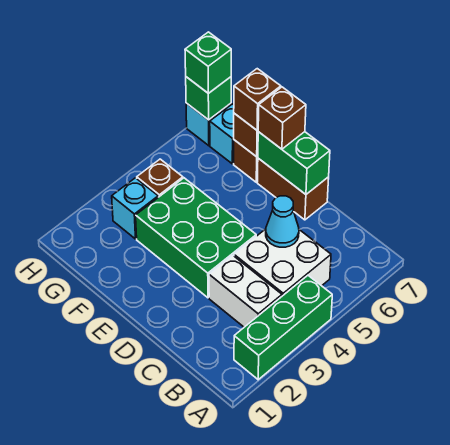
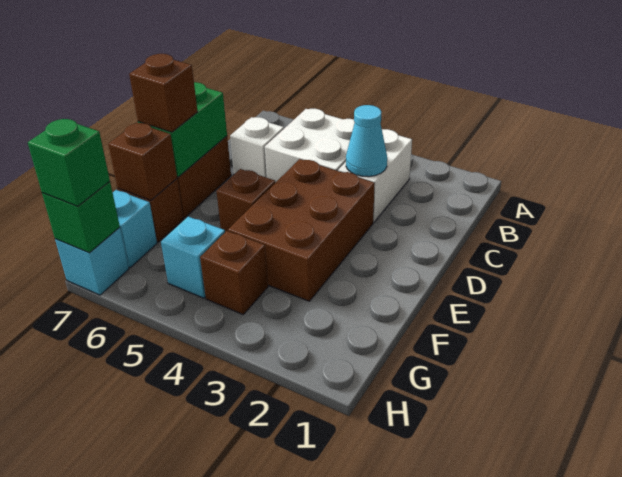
green 1x3 brick [234,276,332,380] -> none
cyan 1x1 cone [266,196,299,247] -> cyan 1x1 cone moved to [346,105,387,177]
none -> white 1x1 brick [230,117,284,178]
green 2x3 brick [136,178,256,298] -> brown 2x3 brick [228,159,375,301]
brown 1x1 brick [234,69,281,130] -> brown 1x1 brick moved to [216,169,275,232]
cyan 1x1 brick [112,178,158,239] -> cyan 1x1 brick moved to [161,217,225,298]

